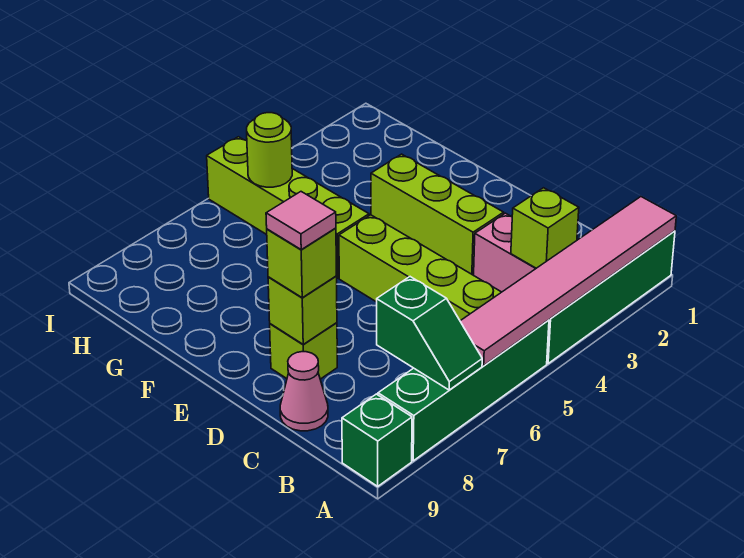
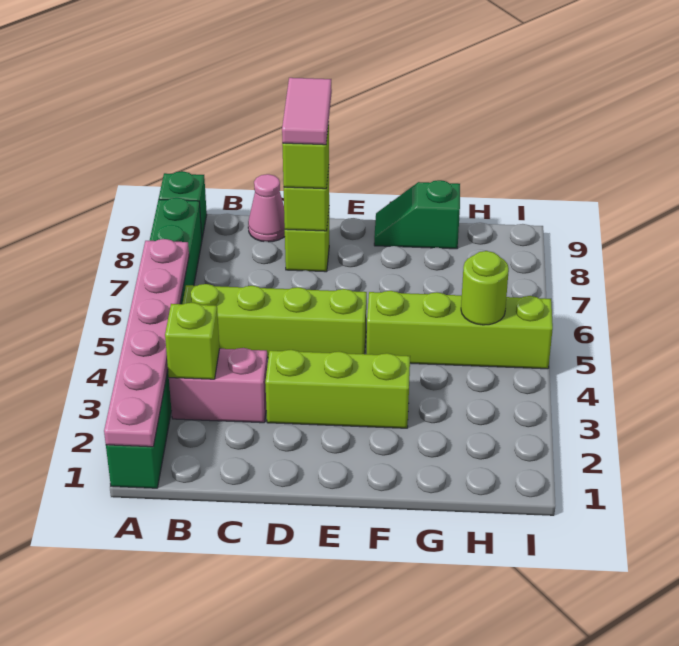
pink 1x6 tile [460,197,676,366] -> pink 1x6 plate [104,239,189,447]
green 1x2 slope [377,277,482,390] -> green 1x2 slope moved to [374,180,460,249]
pink 1x1 tile [266,192,336,249] -> pink 1x2 tile [282,78,332,145]

